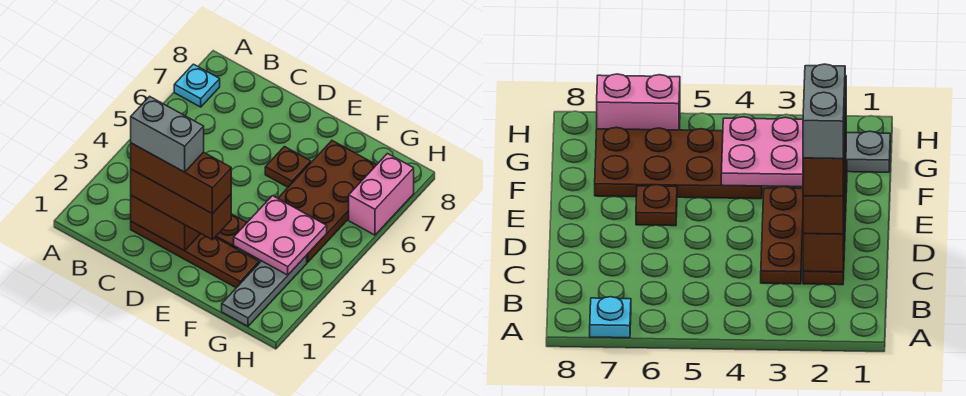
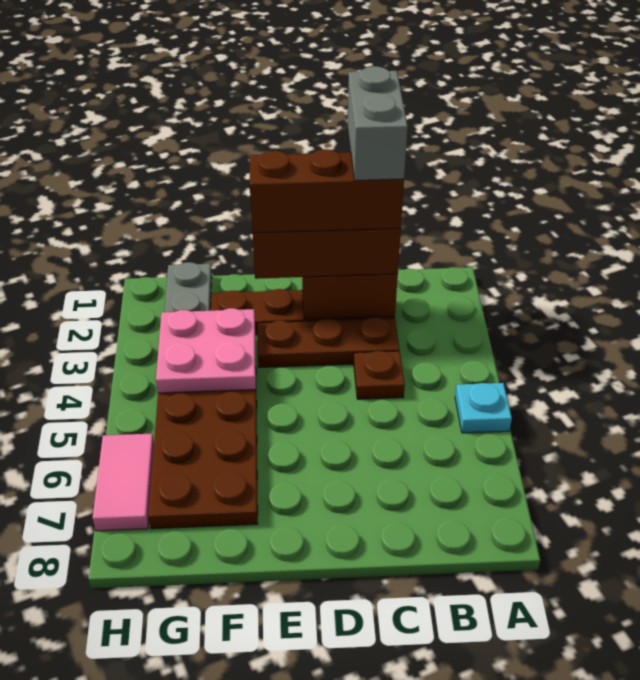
cyan 1x1 plate [174,64,220,107] -> cyan 1x1 plate moved to [455,383,512,433]
grey 1x2 brick [131,96,204,172] -> grey 1x2 brick turned to [348,66,408,181]
brown 1x1 plate [265,147,311,187] -> brown 1x1 plate moved to [354,351,405,399]
pink 1x2 brick [349,154,414,235] -> pink 1x2 tile [93,434,154,531]

